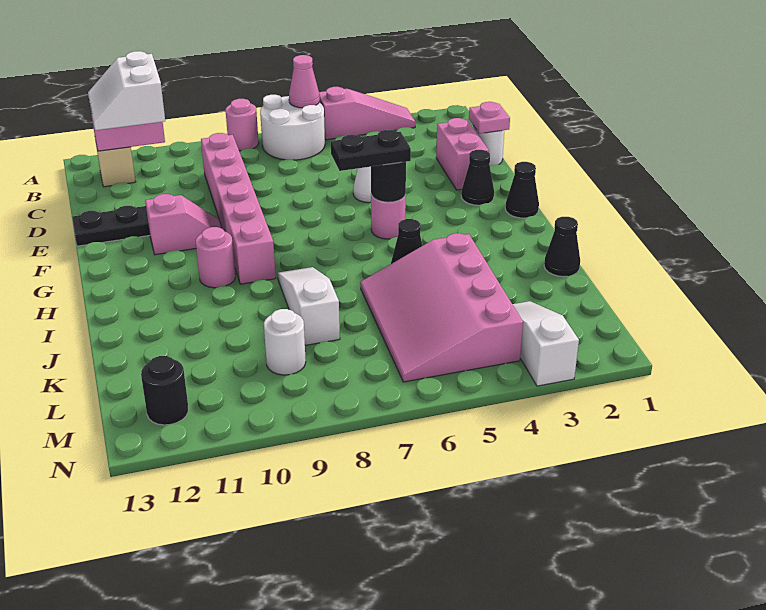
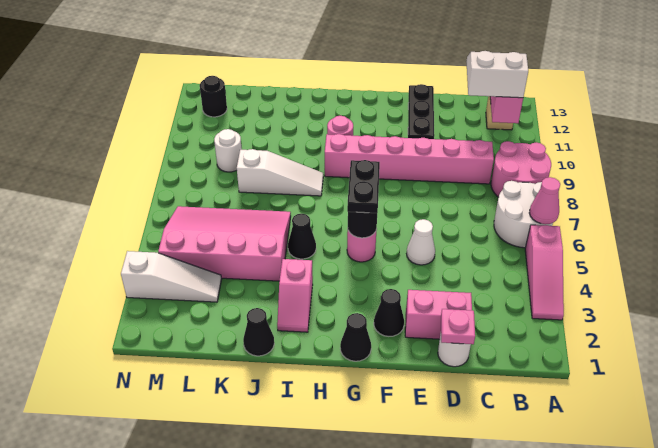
pink 1x1 round brick [225,99,259,151] -> pink 2x2 round brick [491,141,551,197]
pink 1x2 slope [145,194,222,255] -> pink 1x2 slope moved to [277,259,313,332]

